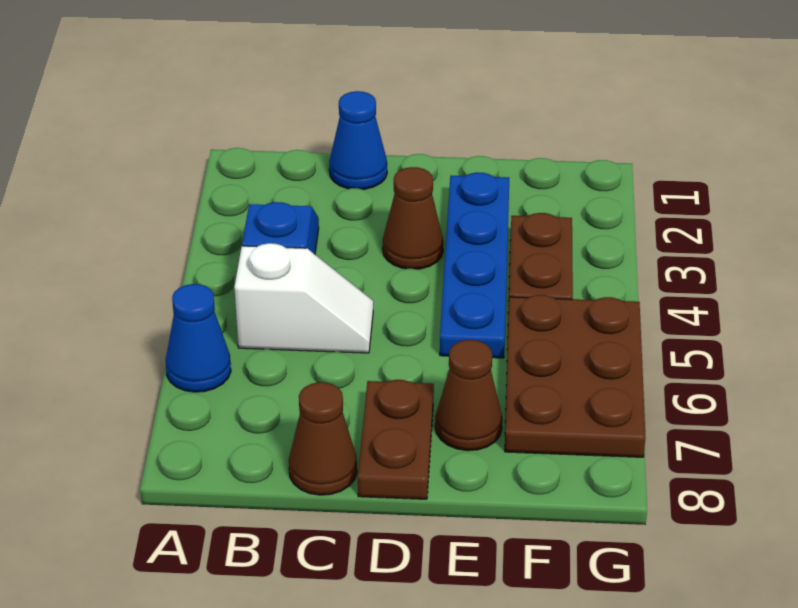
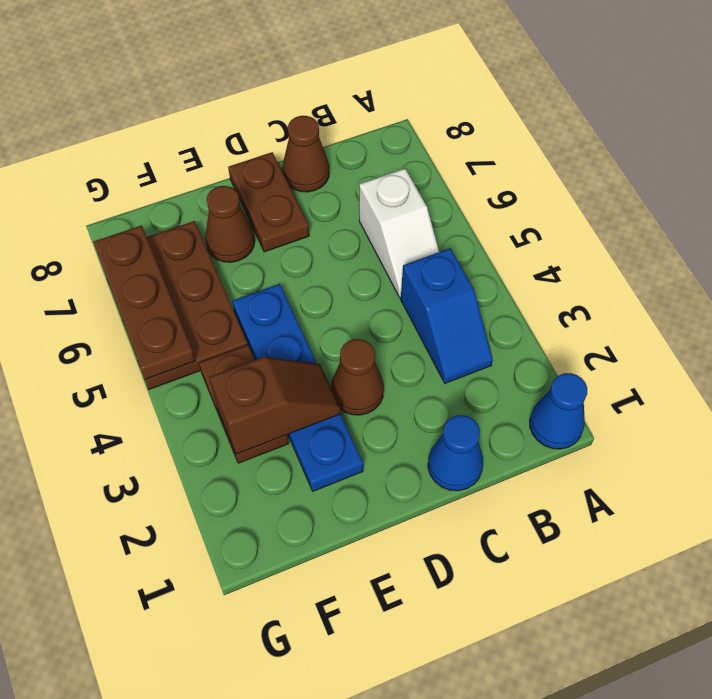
blue 1x1 cone [166,284,231,392] -> blue 1x1 cone moved to [530,373,587,449]
white 1x2 slope [234,243,373,353] -> white 1x2 slope turned to [359,169,439,298]
none -> brown 1x2 slope [210,357,341,454]
none -> brown 1x3 plate [94,225,195,379]

